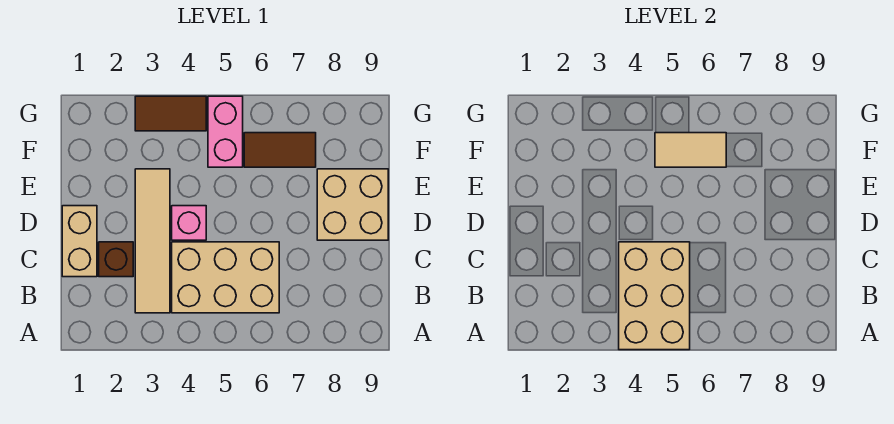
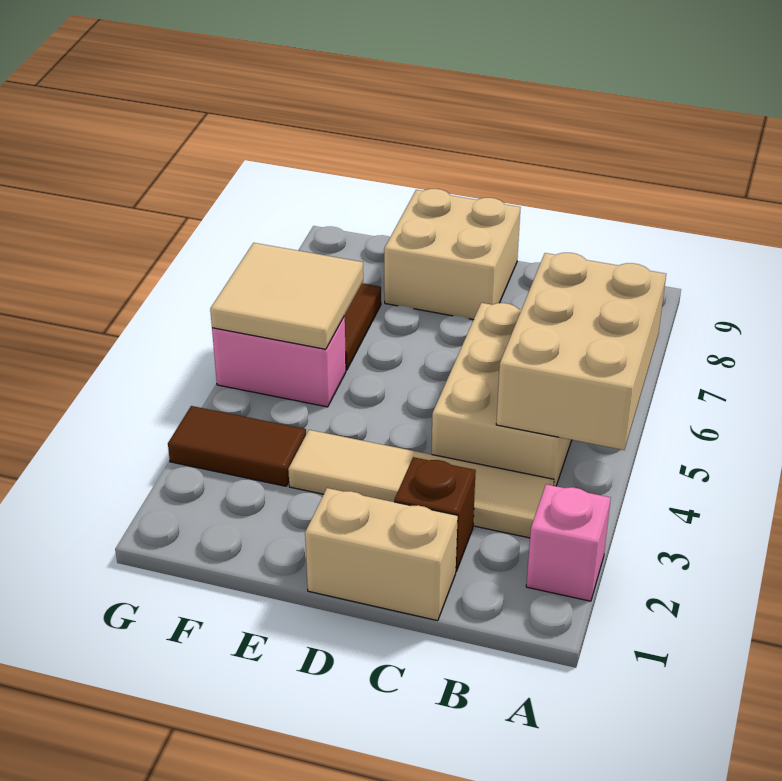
tan 2x3 brick [619,242,690,350] -> tan 2x3 brick turned to [496,253,666,450]
pink 1x1 brick [172,206,206,240] -> pink 1x1 brick moved to [526,484,611,601]
tan 1x2 tile [655,133,726,167] -> tan 2x2 tile [210,243,363,349]
brown 1x2 tile [135,96,206,131] -> brown 1x2 tile turned to [168,406,306,486]

